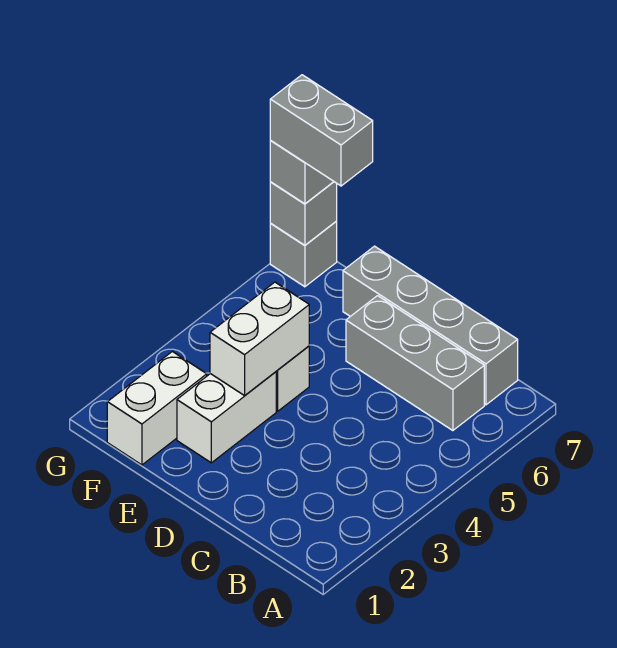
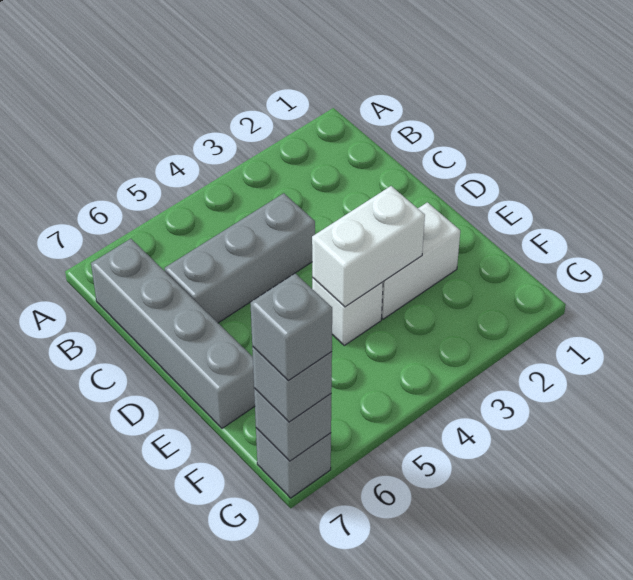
grey 1x3 brick [346,296,484,431] -> grey 1x3 brick turned to [165,193,315,323]
white 1x2 brick [107,352,207,465] -> none
grey 1x2 brick [270,75,373,186] -> grey 1x1 brick [250,273,332,380]

